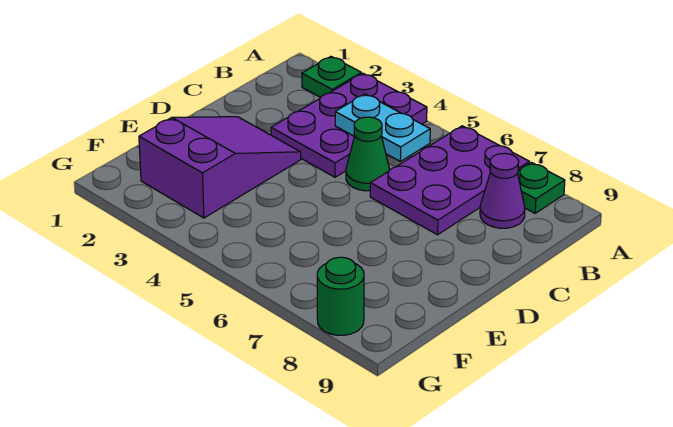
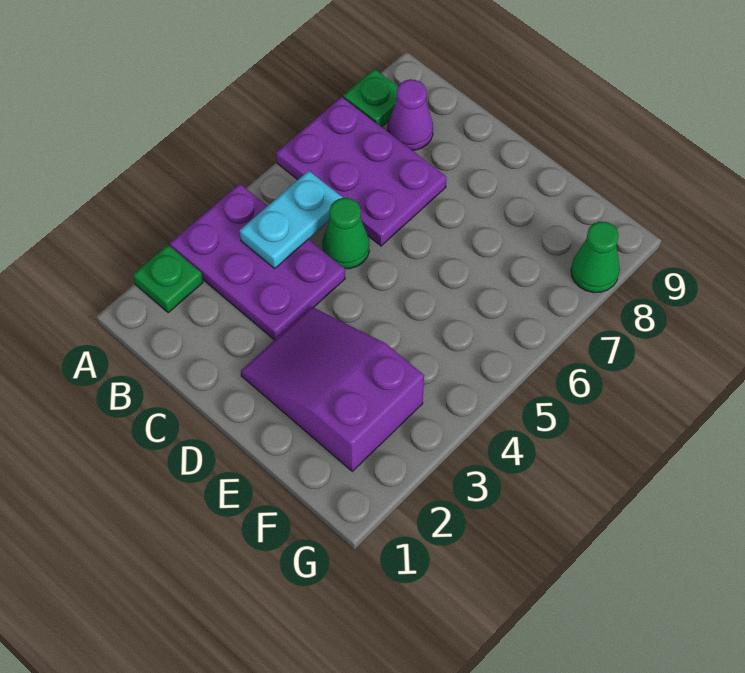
green 1x1 round brick [317,257,364,335] -> green 1x1 cone [571,222,620,293]

